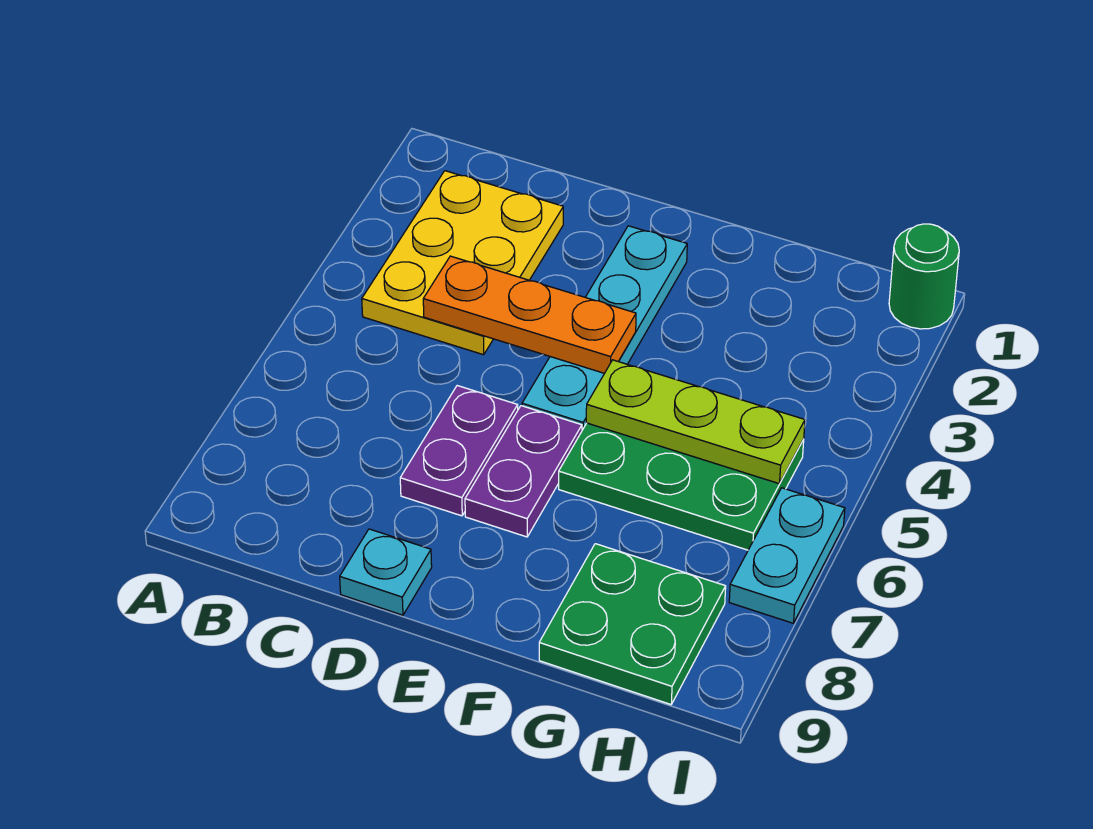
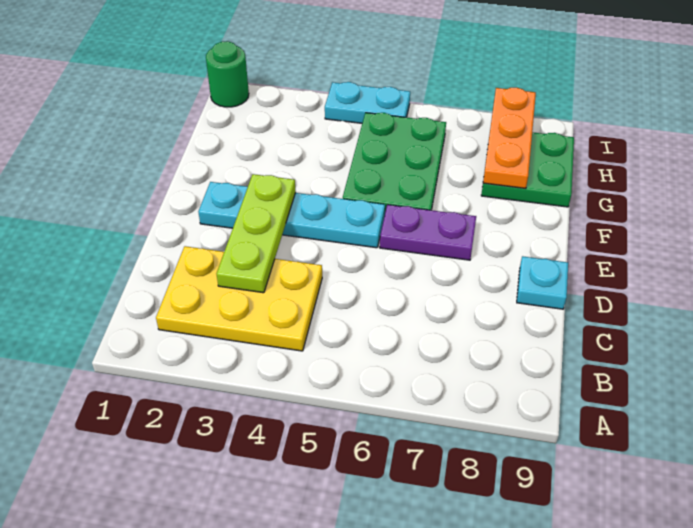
orange 1x3 plate [423,256,636,373] -> orange 1x3 plate moved to [483,88,536,188]
purple 1x2 plate [400,386,518,516] -> none
lime 1x3 plate [586,360,805,484] -> lime 1x3 plate moved to [217,174,296,293]
cyan 1x2 plate [729,488,845,623] -> cyan 1x2 plate moved to [325,82,410,123]

